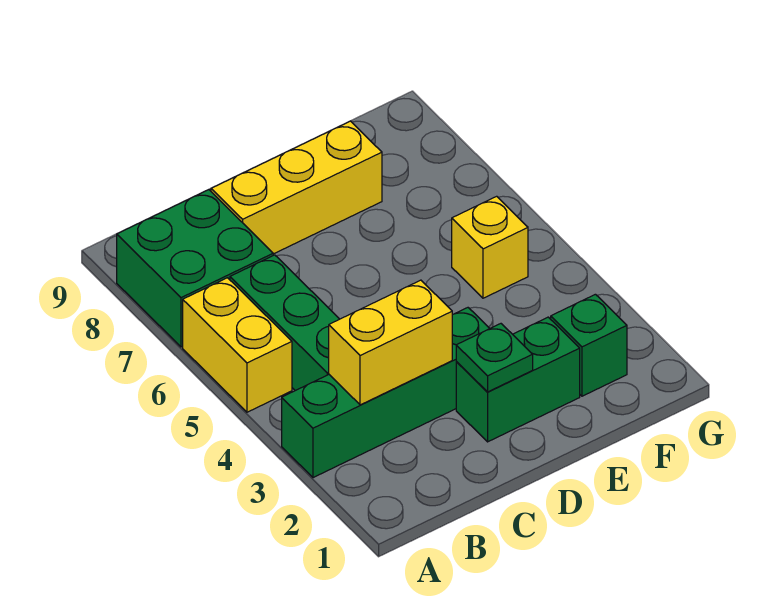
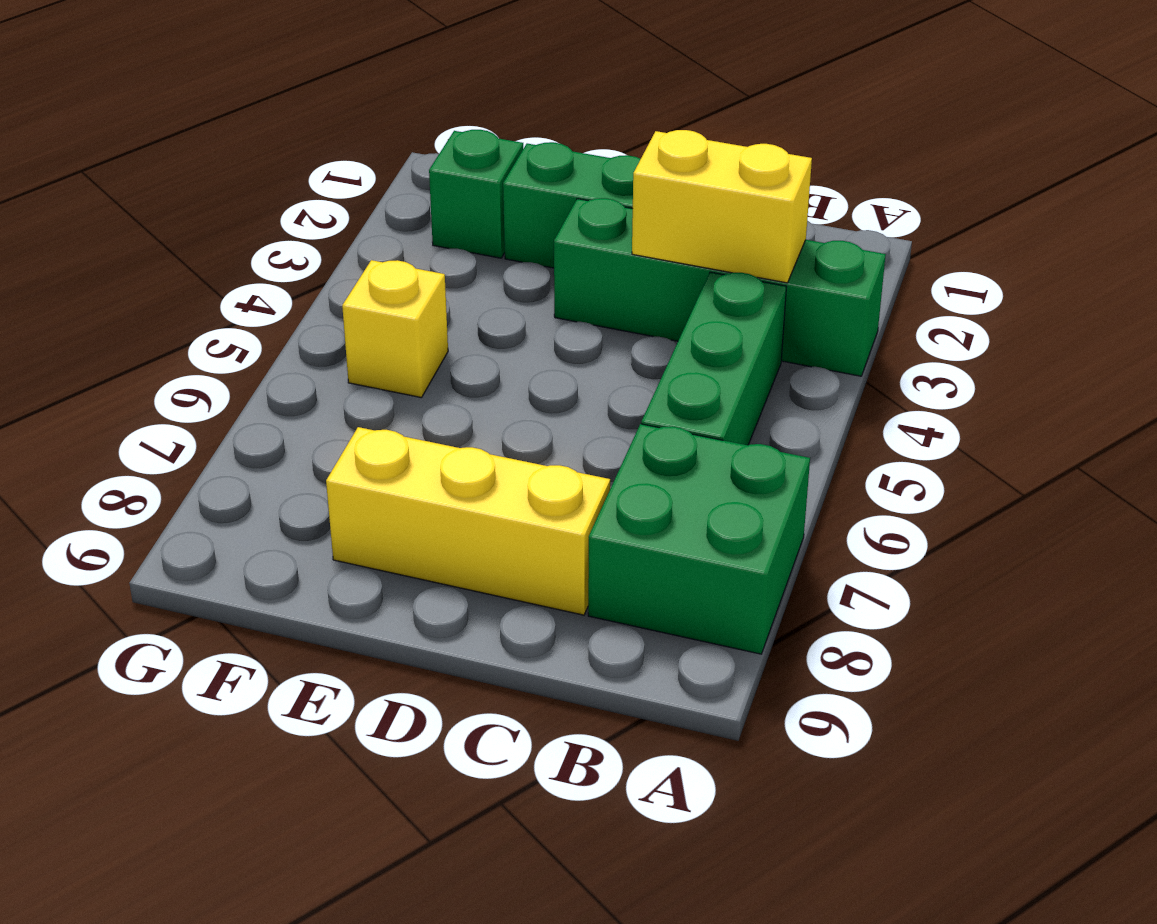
yellow 1x2 brick [183,278,292,412] -> none
green 1x1 plate [456,324,533,392] -> none

